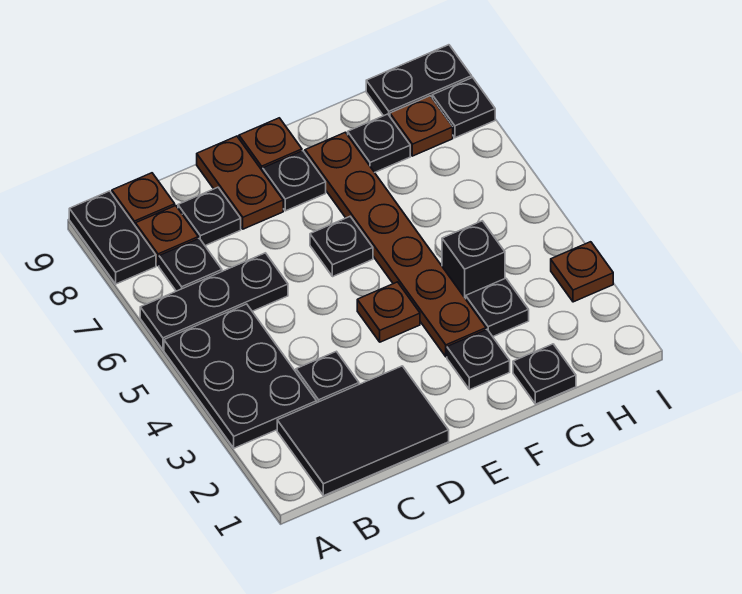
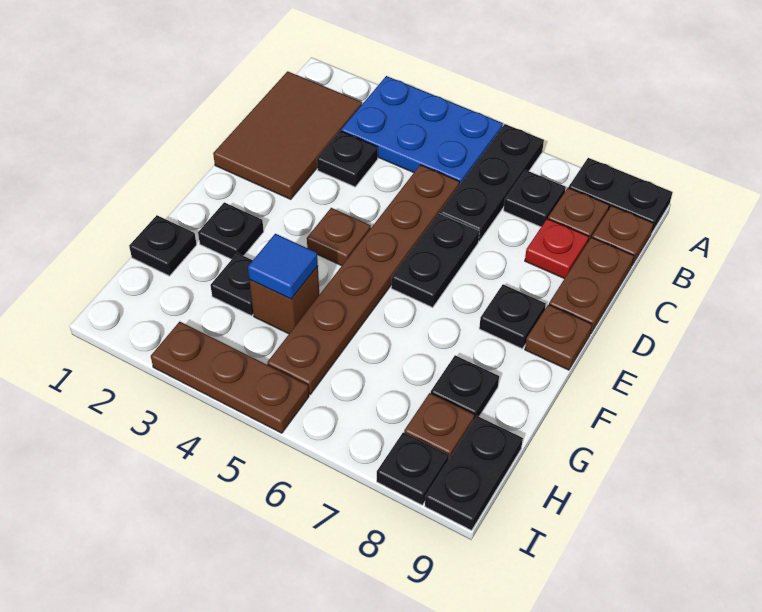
black 2x3 plate [164,304,317,448] -> blue 2x3 plate [341,76,503,185]
black 2x3 tile [277,366,449,496] -> brown 2x3 tile [213,71,362,199]
black 1x1 plate [178,187,241,246] -> red 1x1 plate [525,219,589,279]
brown 1x2 plate [197,136,283,229] -> brown 1x2 plate turned to [549,237,634,334]
black 1x1 plate [310,217,373,277] -> black 1x2 plate [391,213,479,307]
brown 1x6 plate [305,132,486,357] -> brown 1x6 plate turned to [267,165,460,394]
black 1x1 brick [442,221,505,299] -> brown 1x1 brick [249,266,319,334]
none -> blue 1x1 tile [248,234,318,299]
brown 1x1 plate [551,242,613,302] -> brown 1x3 plate [151,322,309,433]

